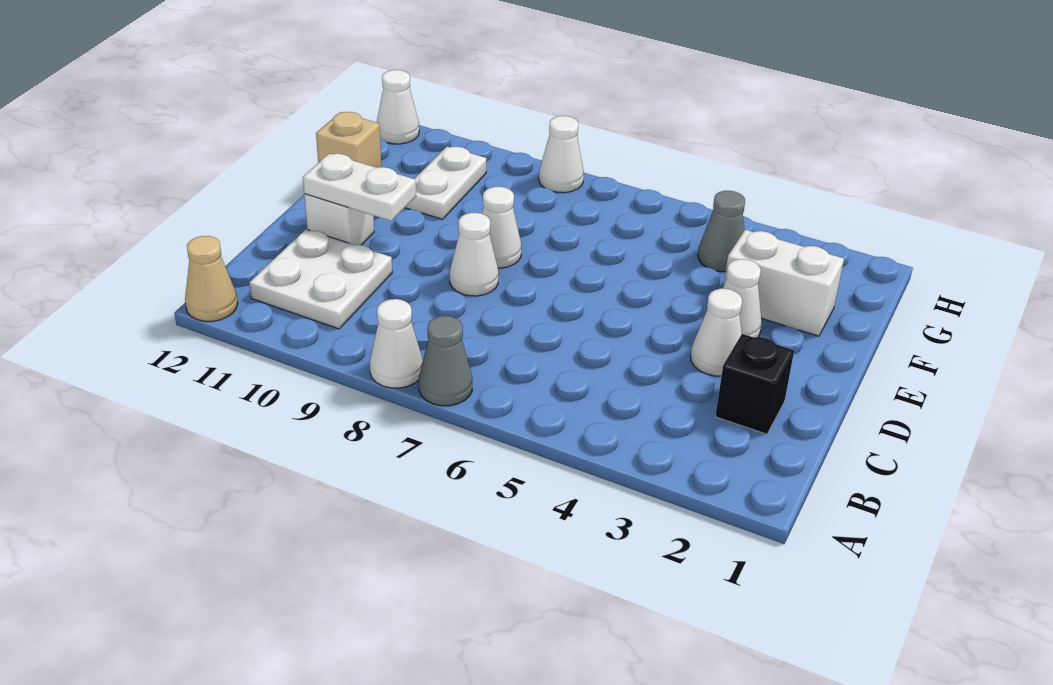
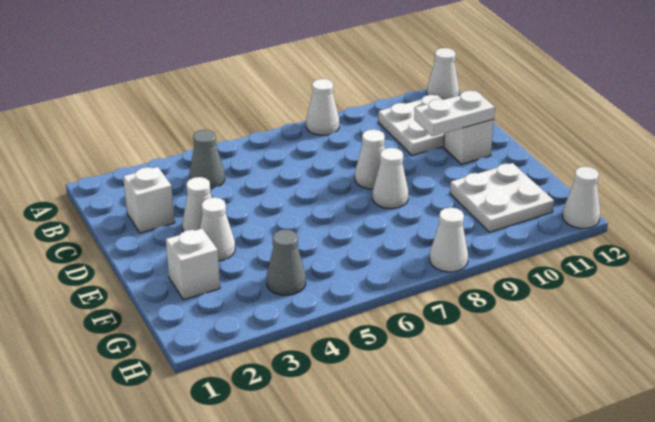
grey 1x1 cone [419,316,472,406] -> grey 1x1 cone moved to [189,130,225,189]
tan 1x1 cone [185,236,238,321] -> white 1x1 cone [427,48,459,100]
black 1x1 brick [715,334,794,434] -> white 1x1 brick [123,167,175,233]
white 1x2 brick [724,230,844,336] -> white 1x1 brick [166,229,220,300]
white 1x2 plate [405,147,486,219] -> white 2x2 plate [450,163,554,232]
tan 1x1 brick [316,112,381,168] -> none

